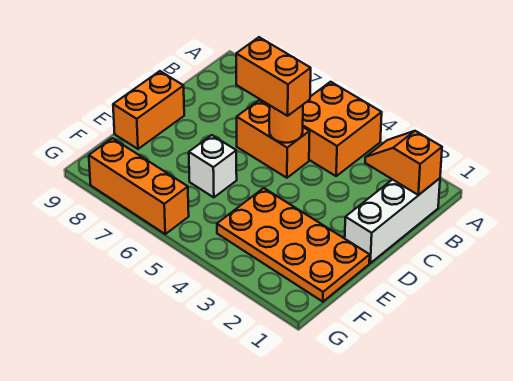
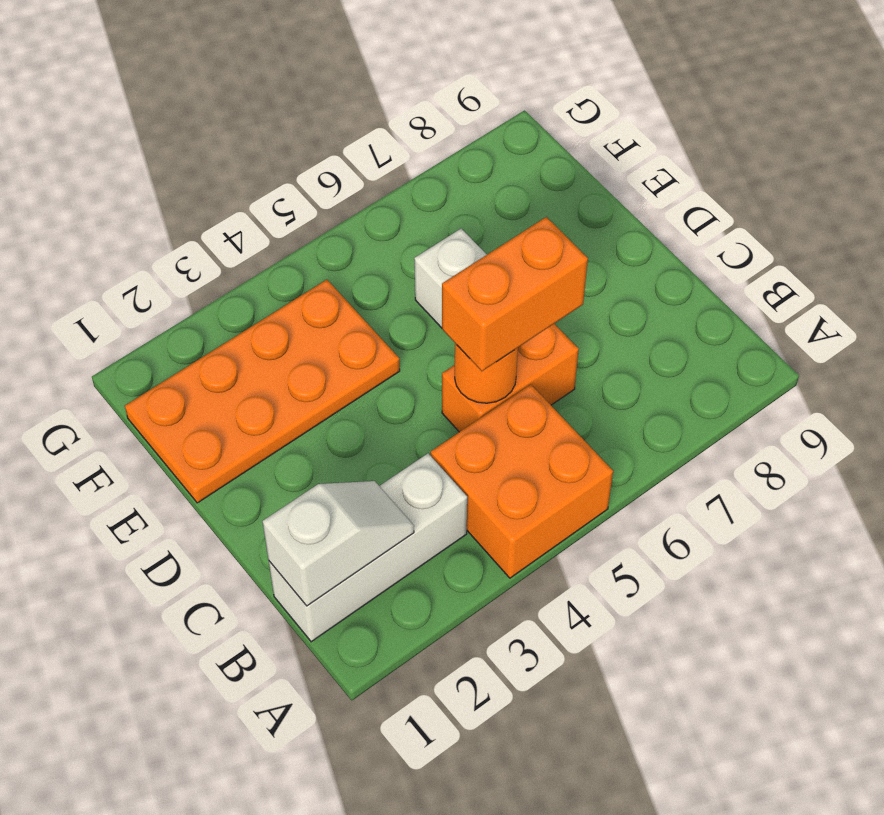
white 1x3 brick [345,178,440,263] -> white 1x3 brick turned to [269,453,467,642]
orange 1x2 slope [365,131,442,195] -> white 1x2 slope [263,481,414,606]
orange 1x2 brick [113,71,184,149] -> none
orange 1x3 brick [89,138,189,234] -> none

